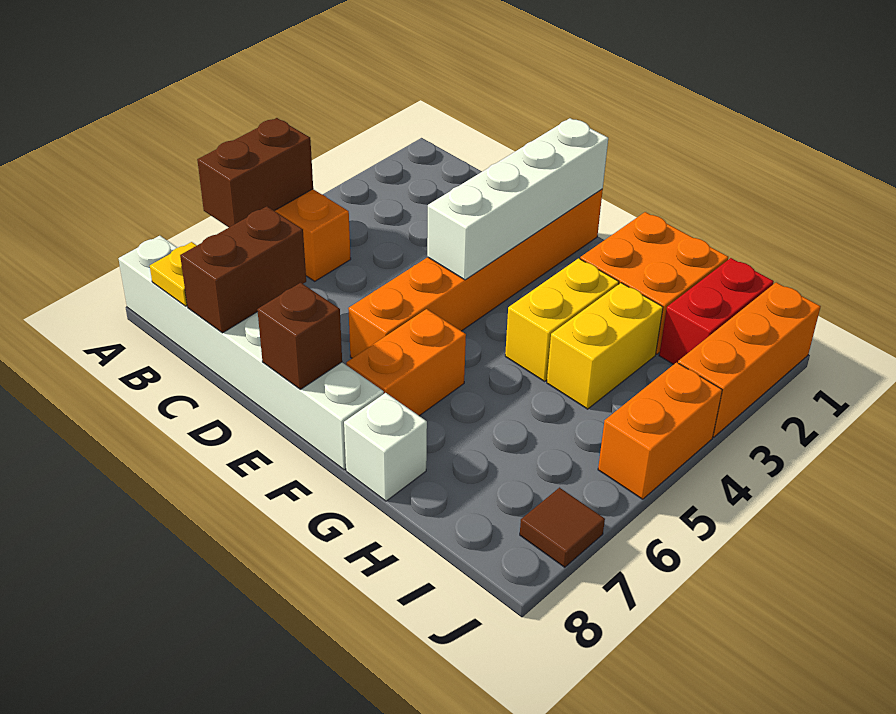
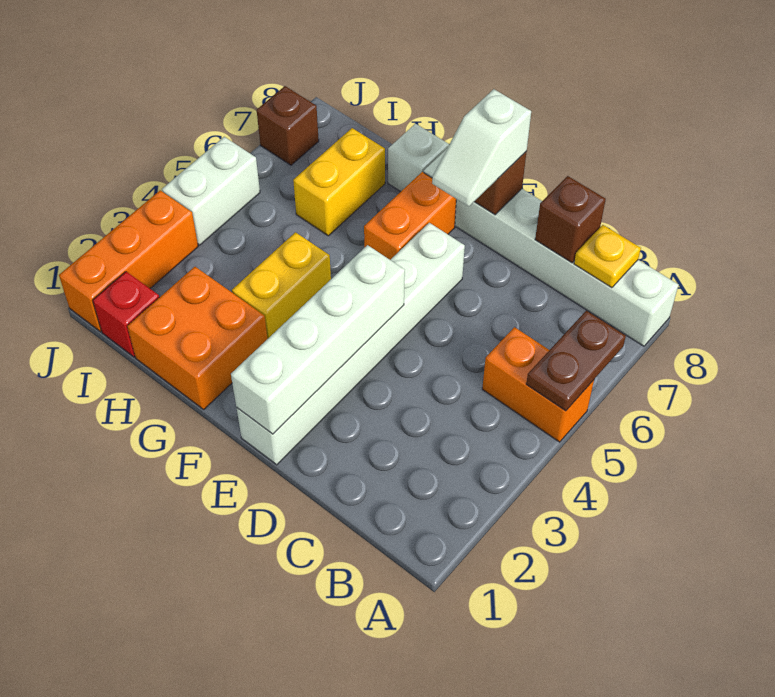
brown 1x2 brick [197,118,313,227] -> brown 1x2 plate [526,310,626,411]
brown 1x2 brick [180,206,306,333] -> brown 1x1 brick [535,176,606,263]
orange 1x6 brick [348,189,603,358] -> white 1x6 brick [236,223,465,465]
none -> white 1x2 slope [432,89,531,207]
yellow 1x2 brick [547,283,663,409] -> yellow 1x2 brick moved to [293,128,385,236]
red 1x2 brick [659,258,774,364] -> red 1x1 brick [93,272,159,357]
orange 1x2 brick [598,362,722,499] -> white 1x2 brick [162,137,260,245]
brown 1x1 tile [520,488,605,567] -> brown 1x1 brick [257,86,319,165]

